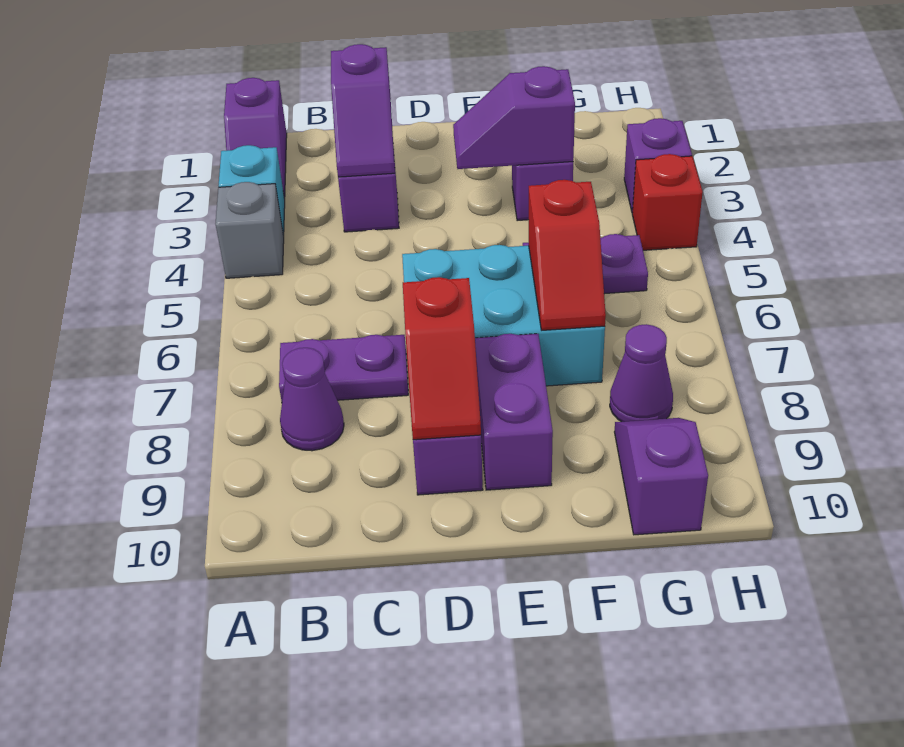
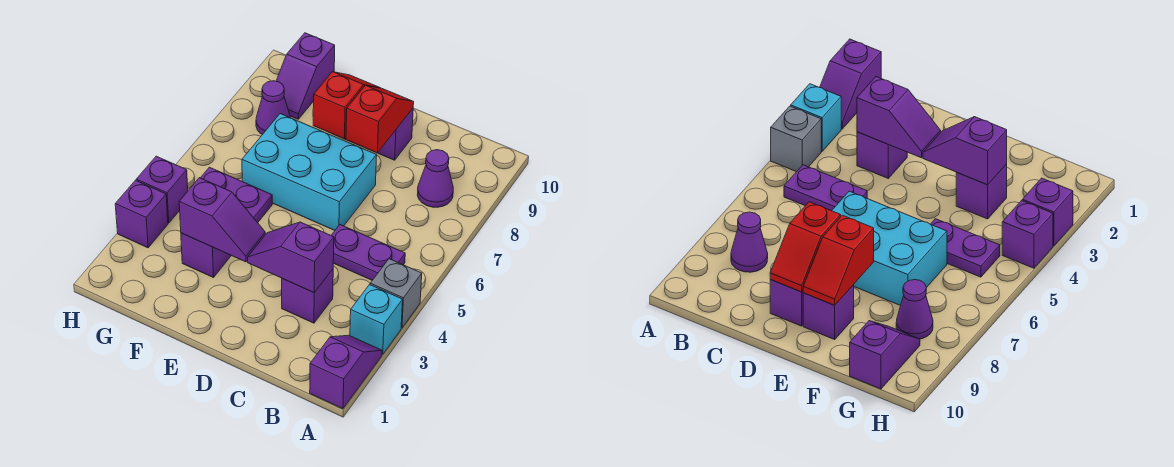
purple 1x2 plate [279,335,408,401] -> purple 1x2 plate moved to [331,225,405,280]
purple 1x2 slope [331,44,395,177] -> purple 1x2 slope turned to [248,222,334,293]
purple 1x2 brick [475,334,553,490] -> purple 1x1 brick [803,285,854,339]
red 1x2 slope [529,180,606,330] -> red 1x2 slope moved to [313,72,380,139]
red 1x1 brick [632,154,703,250] -> purple 1x1 brick [136,156,188,223]

